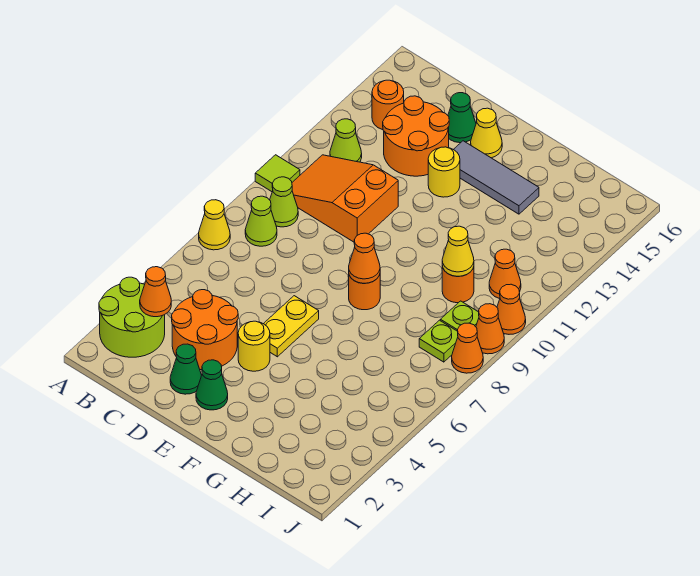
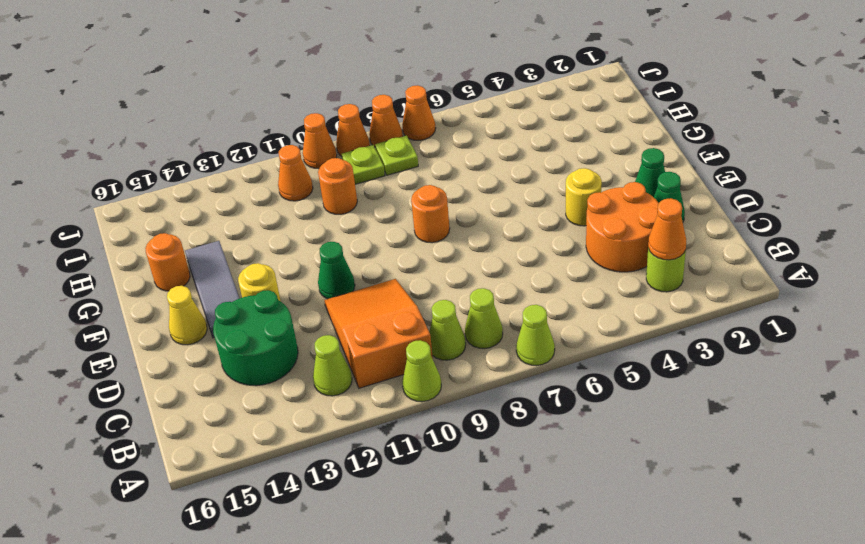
lime 2x2 round brick [99,277,165,357] -> lime 1x1 round brick [646,248,686,292]
yellow 1x1 cone [199,200,230,250] -> lime 1x1 cone [516,305,555,366]
lime 1x1 tile [255,155,300,192] -> lime 1x1 cone [402,340,441,402]
orange 2x3 slope [292,155,398,242] -> orange 2x3 slope turned to [324,279,433,388]
orange 1x1 round brick [372,80,404,130] -> orange 1x1 round brick moved to [145,233,190,291]
orange 2x2 round brick [383,96,449,176] -> green 2x2 round brick [213,290,298,386]
green 1x1 cone [448,93,476,143] -> green 1x1 cone moved to [318,242,355,299]
yellow 1x2 plate [264,296,319,357] -> none
orange 1x1 cone [349,233,380,283] -> orange 1x1 cone moved to [402,85,436,140]
yellow 1x1 cone [442,226,474,276] -> none

